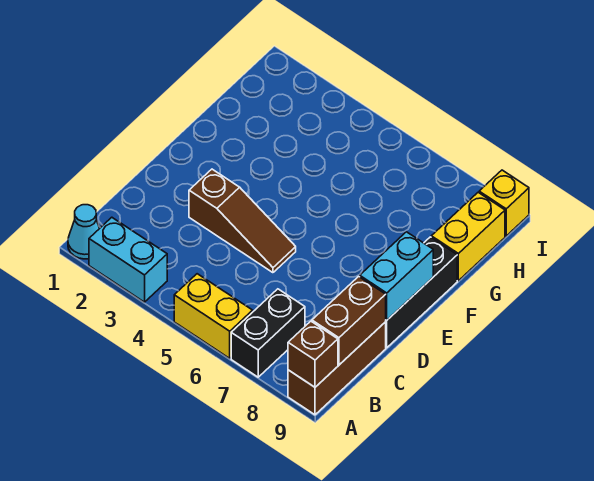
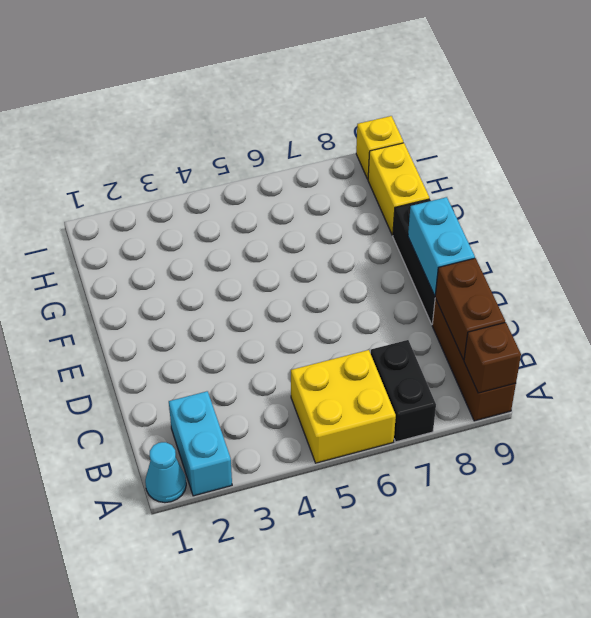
cyan 1x2 brick [89,217,167,302] -> cyan 1x2 brick turned to [169,391,232,496]
yellow 1x2 brick [174,274,253,358] -> yellow 2x2 brick [291,350,396,463]
brown 1x3 slope [189,169,296,273] -> none

